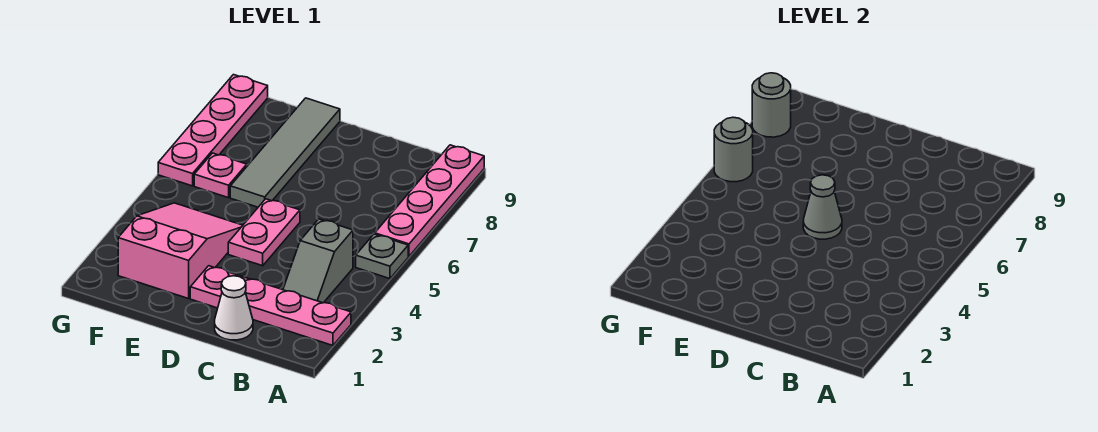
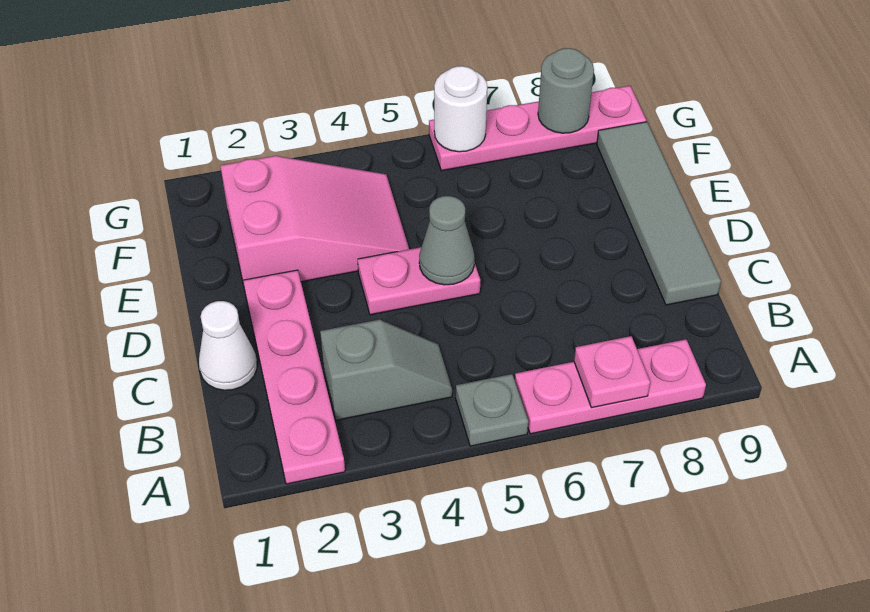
pink 1x4 plate [375,145,484,256] -> pink 1x3 plate [515,339,706,434]
grey 1x2 slope [283,219,353,303] -> grey 1x2 slope turned to [320,320,452,420]
grey 1x4 tile [230,98,340,207] -> grey 1x4 tile turned to [597,122,721,305]
pink 1x1 plate [194,153,247,198] -> pink 1x1 plate moved to [574,336,650,408]
grey 1x1 round brick [714,117,753,182] -> white 1x1 round brick [434,66,487,152]

